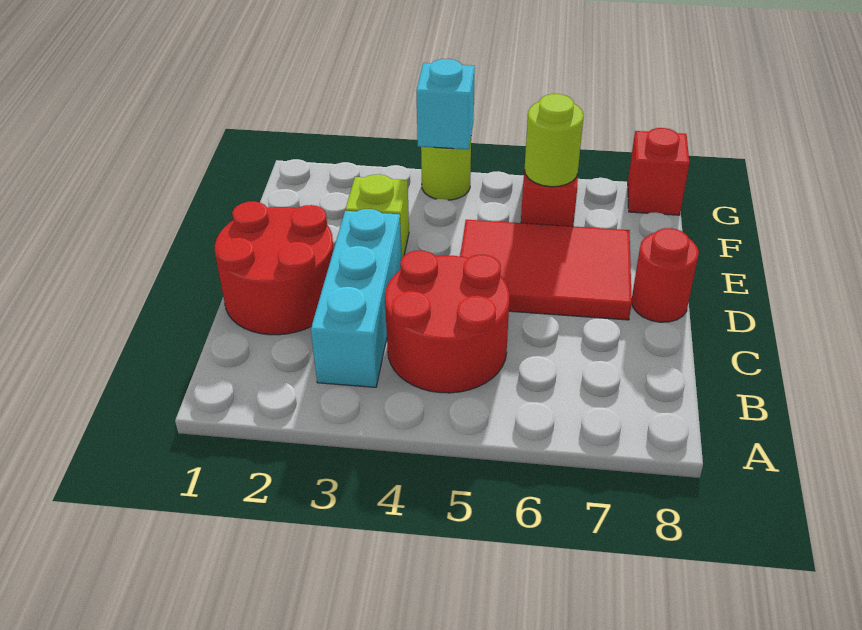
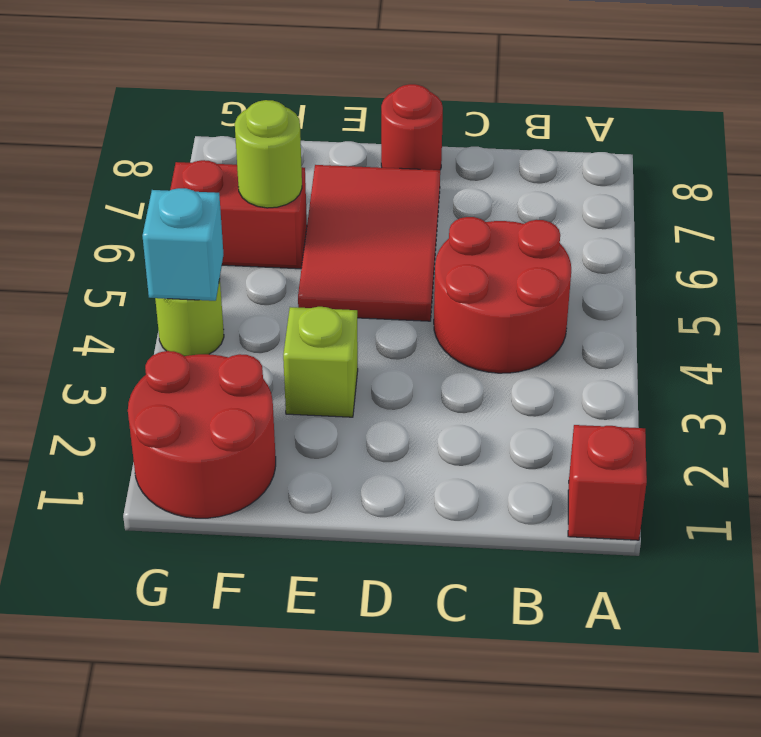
cyan 1x3 brick [311,209,401,387] -> none
red 2x2 round brick [215,201,334,335] -> red 2x2 round brick moved to [128,351,276,518]
red 1x1 brick [628,128,690,215] -> red 1x1 brick moved to [568,425,647,540]

